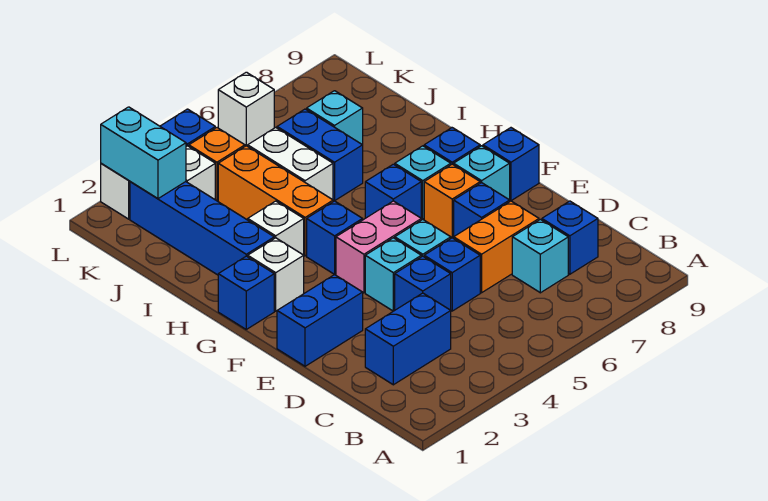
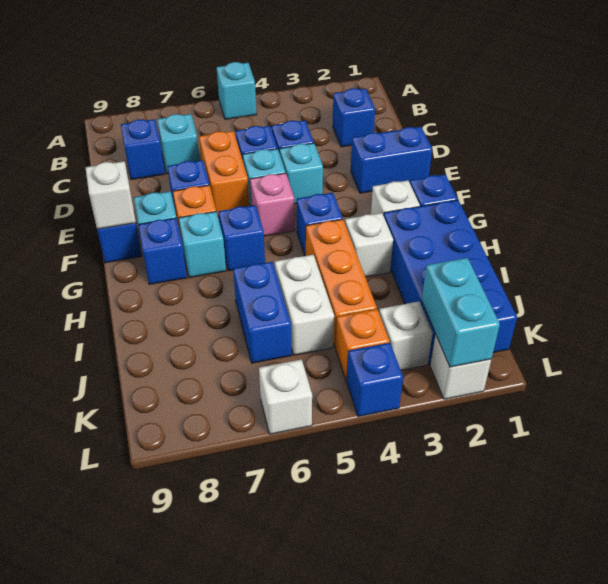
blue 1x2 brick [365,293,451,385] -> blue 1x1 brick [333,88,375,147]
orange 1x2 brick [454,201,539,293] -> orange 1x2 brick turned to [199,131,249,216]
pink 1x2 brick [336,201,421,293] -> pink 1x1 brick [250,173,295,236]
none -> white 1x1 brick [85,161,136,229]
blue 1x4 brick [130,182,274,275] -> blue 2x4 brick [384,200,517,365]
cyan 1x1 brick [307,91,363,145] -> cyan 1x1 brick moved to [217,62,257,119]

